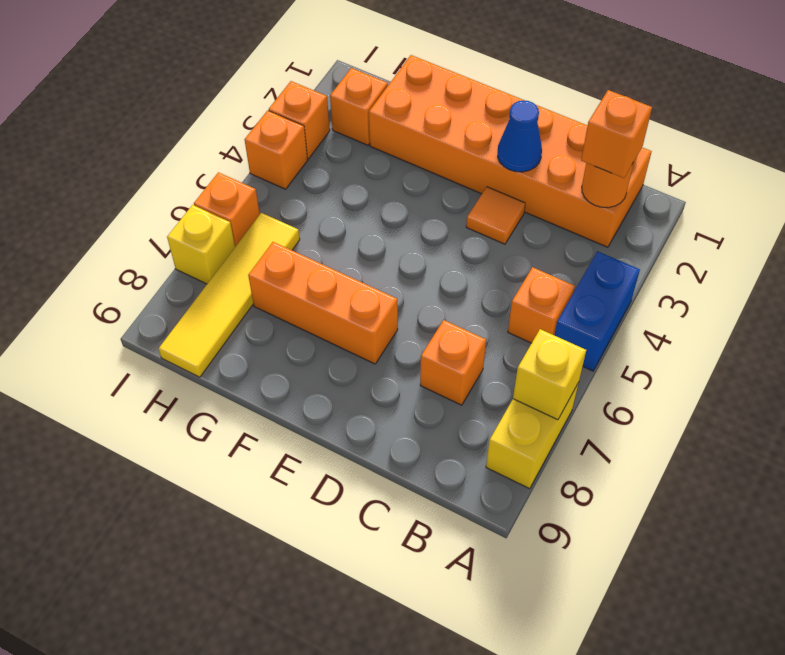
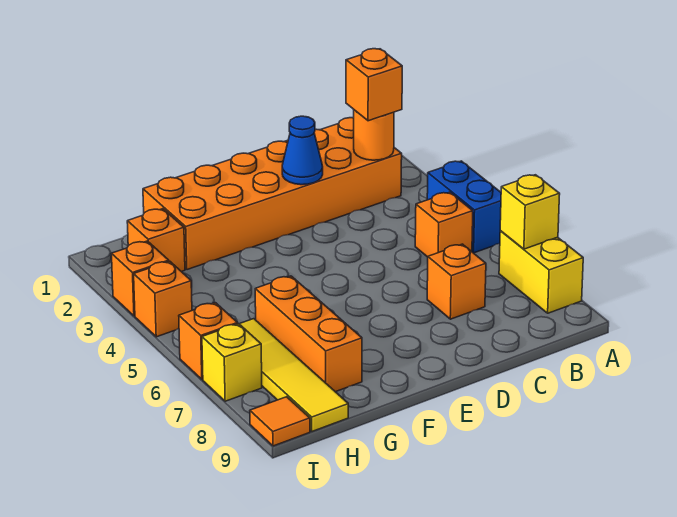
orange 1x1 tile [466,187,525,244] -> orange 1x1 tile moved to [250,397,310,446]
orange 1x3 brick [248,242,398,364] -> orange 1x3 brick turned to [255,276,362,392]

